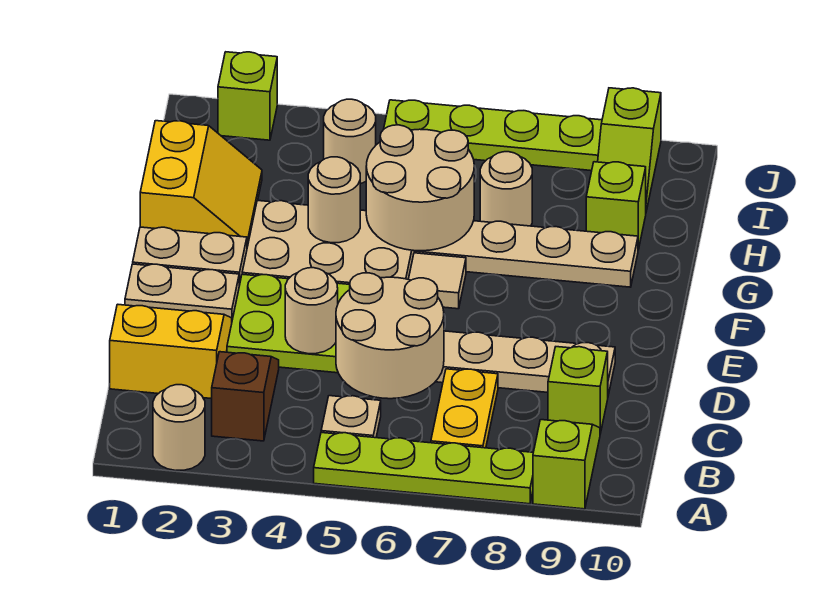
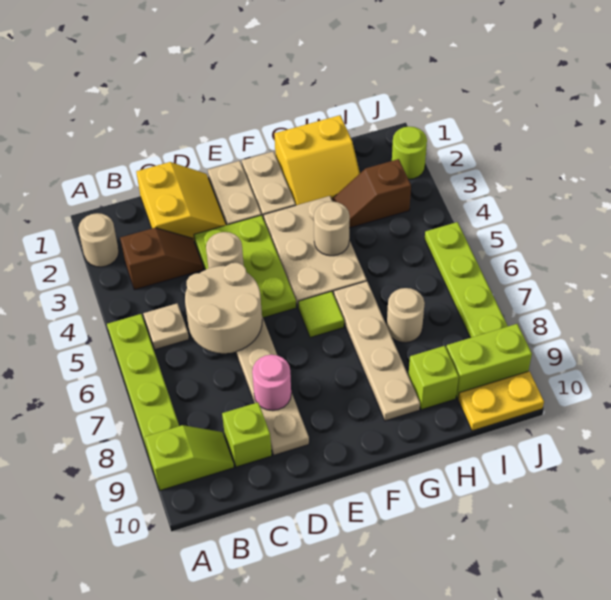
yellow 1x2 plate [431,369,498,448] -> yellow 1x2 plate moved to [458,371,544,431]
none -> pink 1x1 round brick [252,355,291,411]
tan 1x1 tile [408,253,466,309] -> lime 1x1 tile [298,291,344,338]
tan 2x2 round brick [366,125,474,251] -> none
none -> brown 1x2 slope [332,159,411,228]
tan 1x1 round brick [324,99,376,184] -> none
lime 1x2 slope [598,88,661,211] -> lime 1x2 brick [446,324,532,398]
lime 1x1 brick [218,52,277,140] -> lime 1x1 round brick [392,126,427,179]

